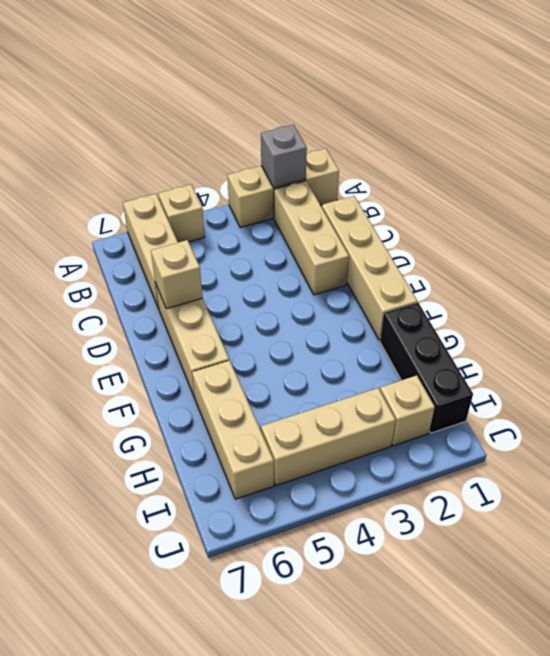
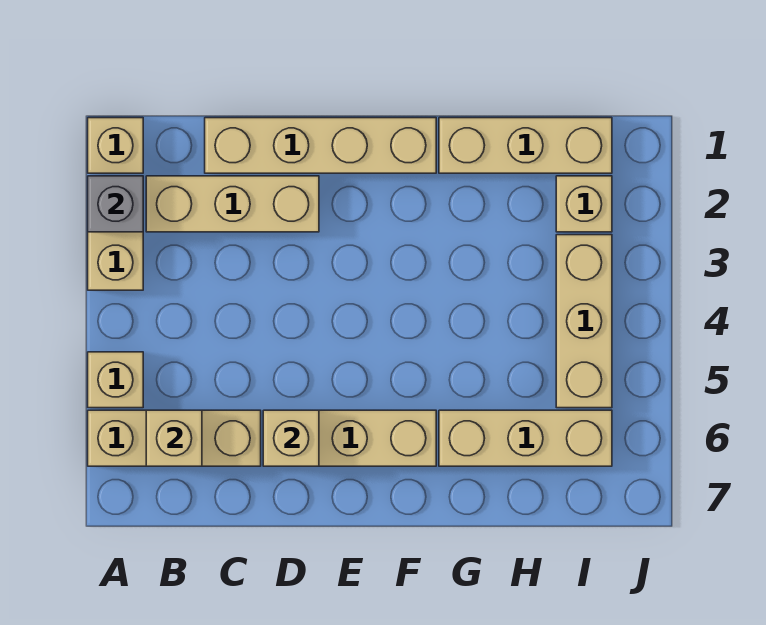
none -> tan 1x1 brick [146,410,202,466]
black 1x3 brick [380,303,473,433] -> tan 1x3 brick [439,118,612,173]

